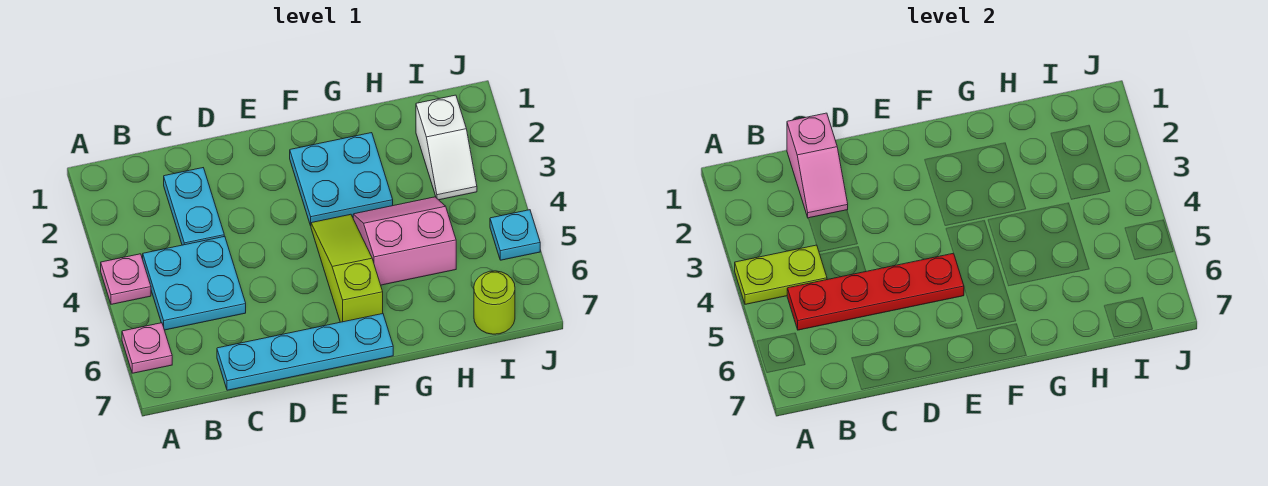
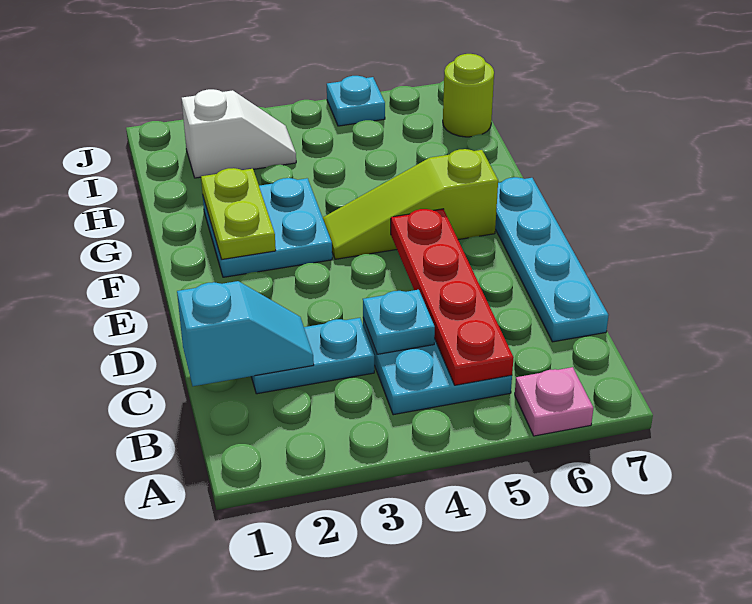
pink 1x1 plate [101,254,151,304] -> none
lime 1x2 plate [735,245,827,304] -> lime 1x2 plate moved to [201,168,276,260]
pink 1x2 slope [787,113,848,218] -> cyan 1x2 slope [177,281,314,386]
none -> cyan 1x1 plate [363,290,435,354]
pink 2x2 slope [353,197,456,285] -> none

